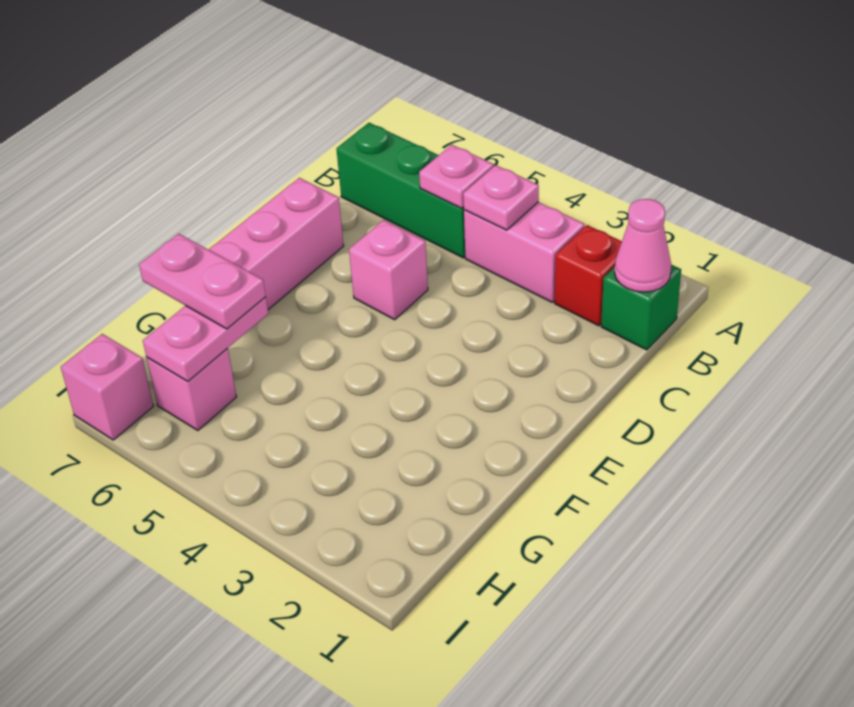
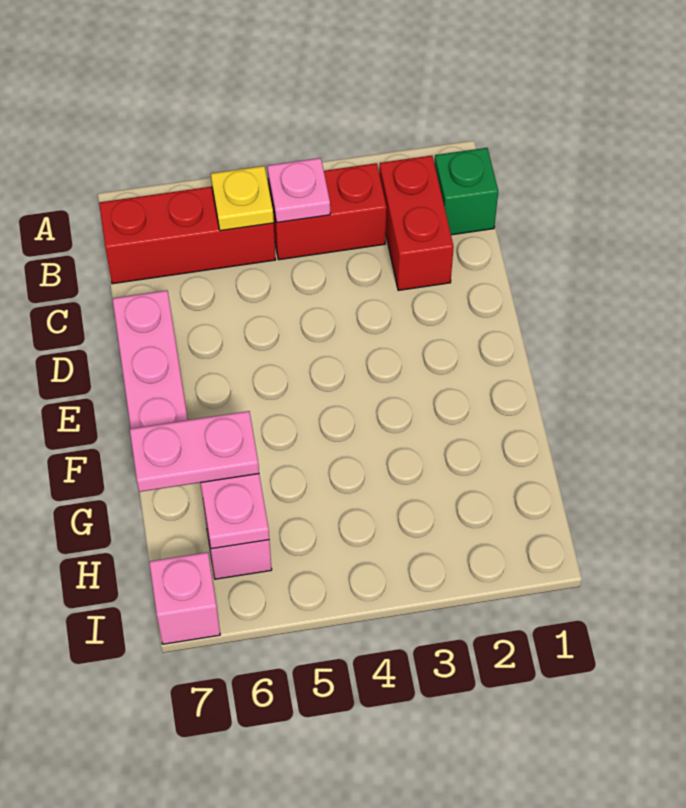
pink 1x1 cone [614,199,671,292] -> none
red 1x1 brick [555,225,622,326] -> red 1x2 brick [379,156,454,291]
pink 1x2 brick [464,202,585,302] -> red 1x2 brick [268,163,387,260]
green 1x3 brick [336,123,465,258] -> red 1x3 brick [99,187,276,284]
pink 1x1 plate [419,145,494,208] -> yellow 1x1 plate [211,166,274,231]
pink 1x1 brick [349,220,428,320] -> none

